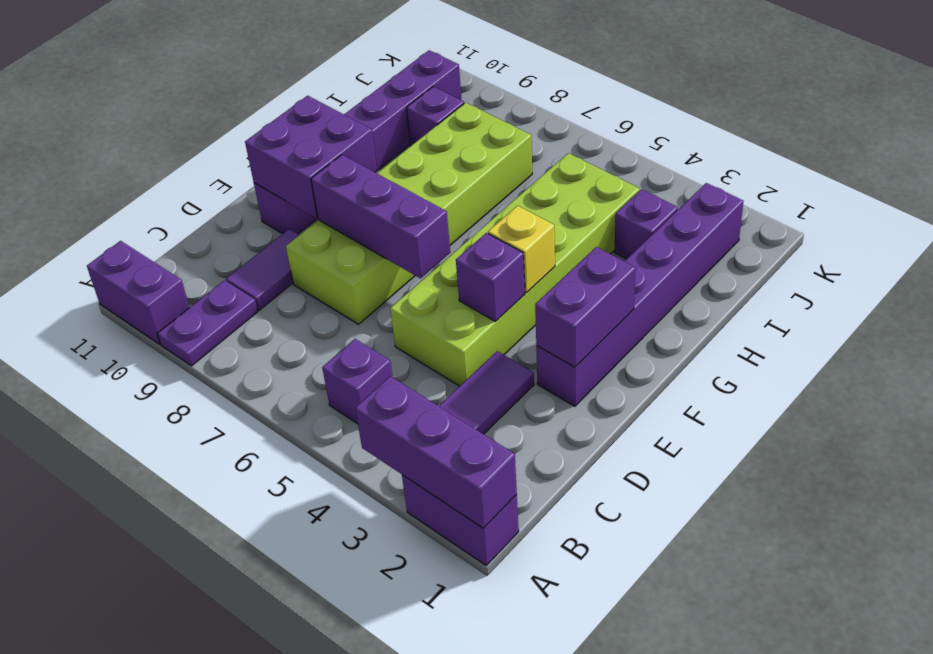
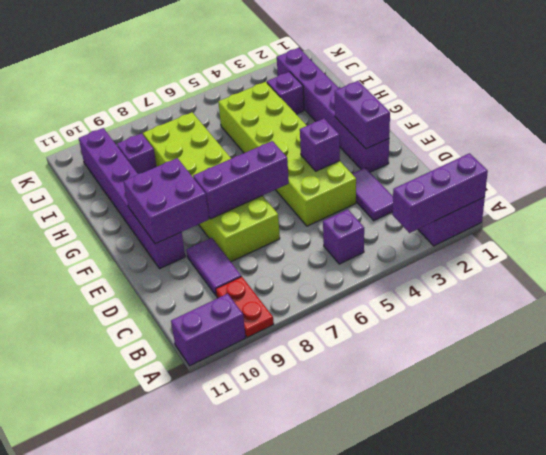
purple 1x2 plate [157,280,258,366] -> red 1x2 plate [216,276,274,338]
yellow 1x1 brick [488,206,555,292] -> none

